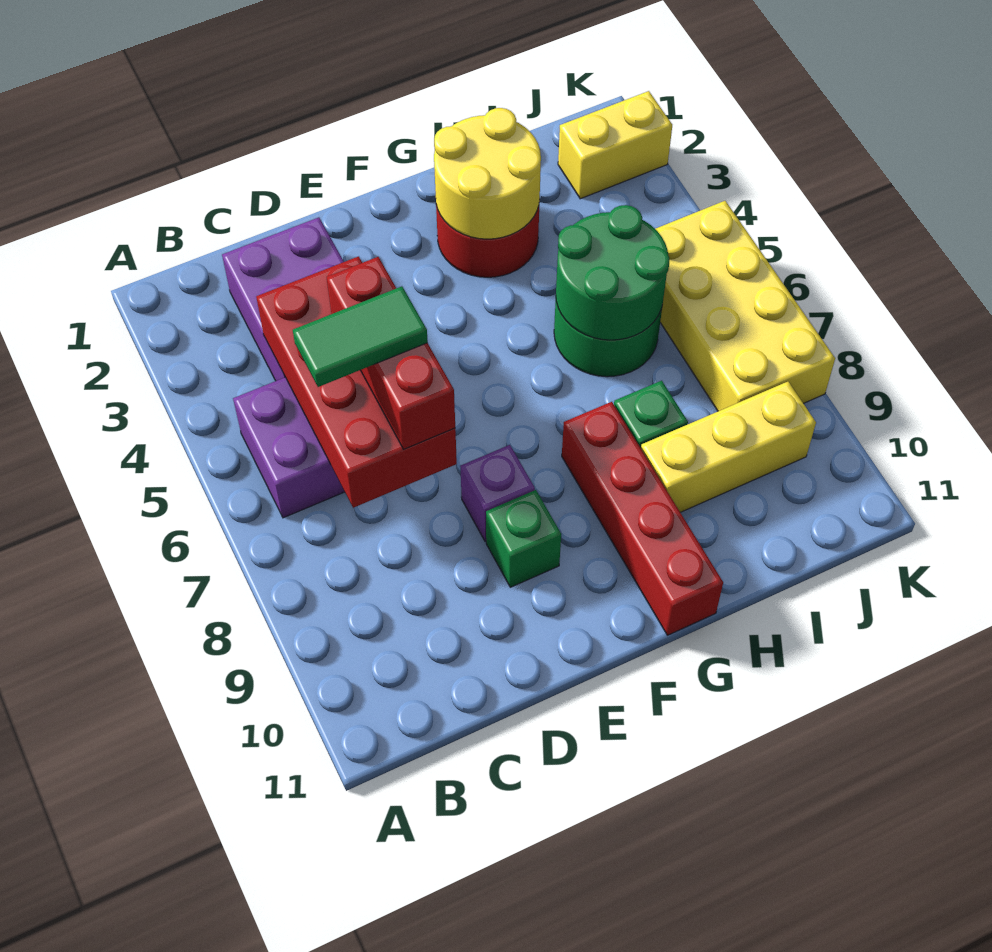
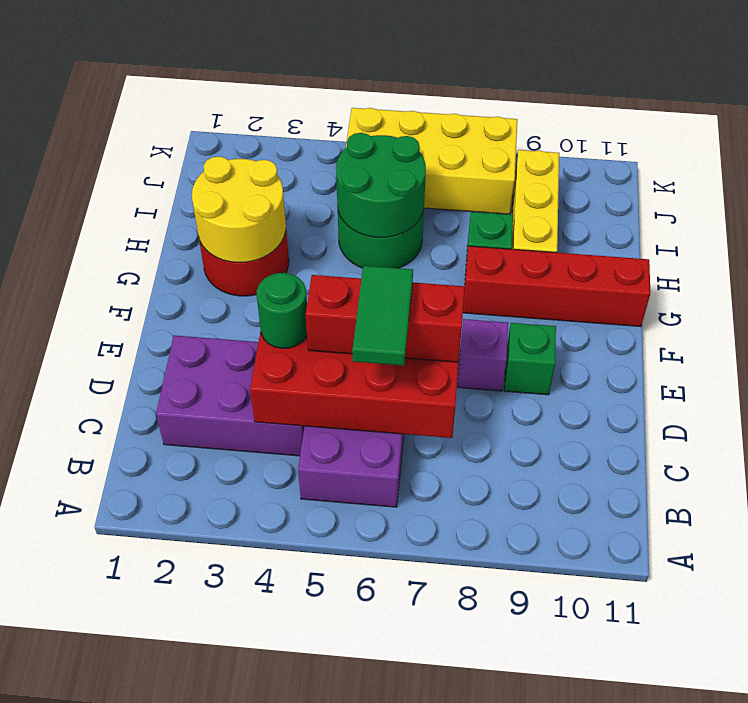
none -> green 1x1 round brick [257,273,307,348]
yellow 1x2 brick [558,91,672,199] -> none

